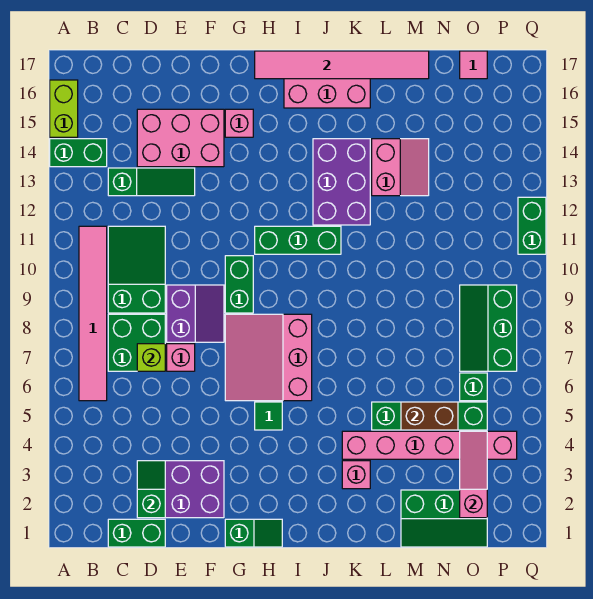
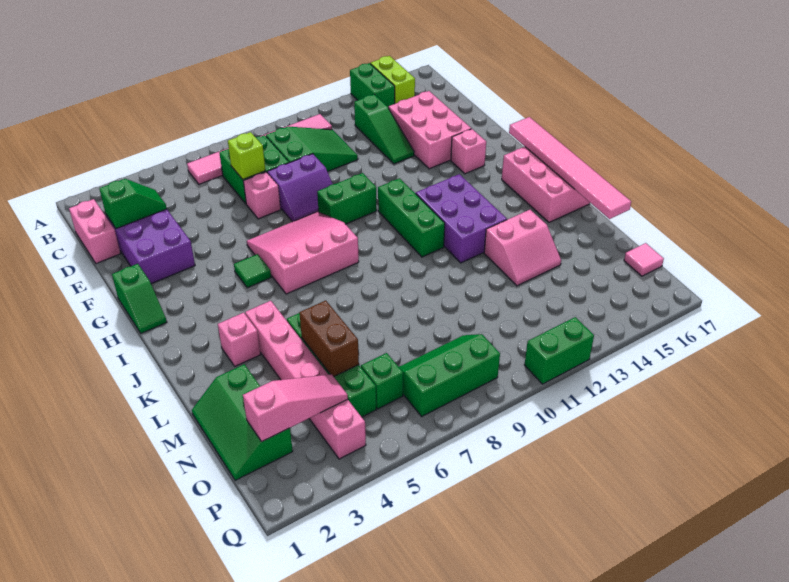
lime 1x2 brick [50,80,78,137] -> lime 1x2 brick turned to [370,56,415,104]
green 1x2 brick [108,519,165,547] -> pink 1x2 brick [69,199,121,263]
purple 2x3 brick [313,139,370,225] -> purple 2x3 brick turned to [416,174,507,263]

